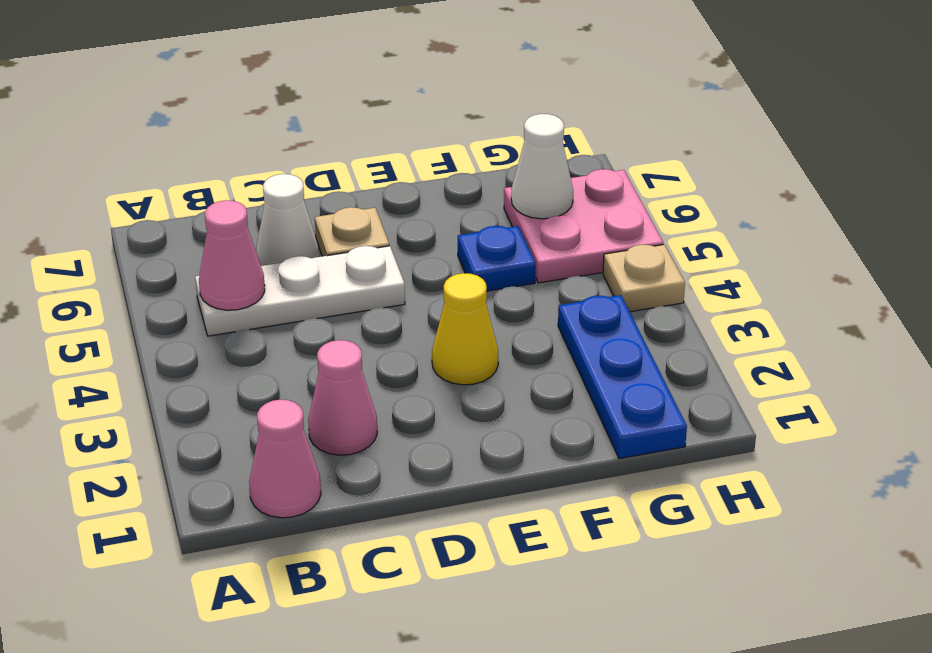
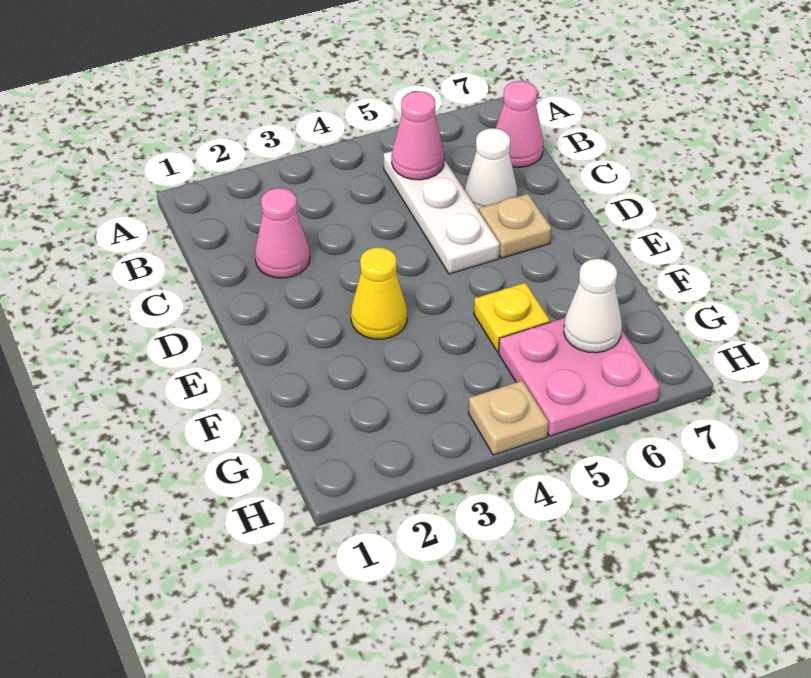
pink 1x1 cone [249,400,321,518] -> pink 1x1 cone moved to [496,81,543,167]
blue 1x1 plate [458,226,536,291] -> yellow 1x1 plate [474,283,550,352]
blue 1x3 plate [558,295,687,459] -> none

